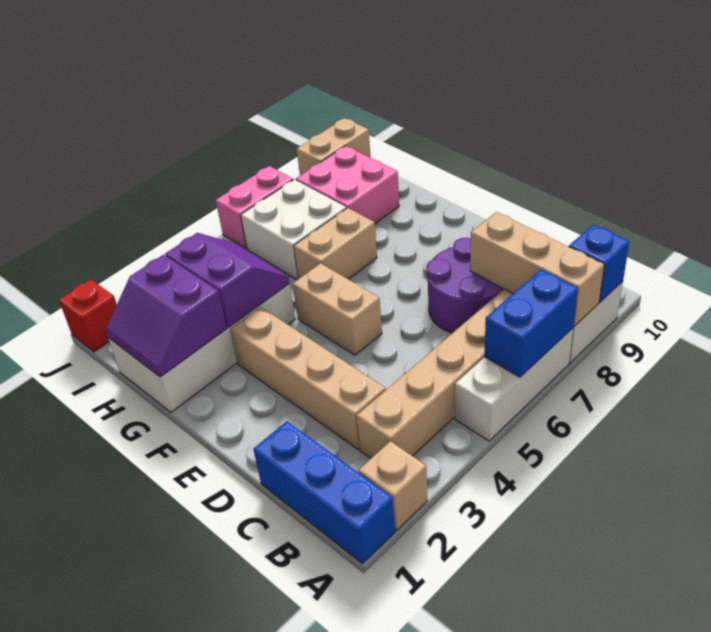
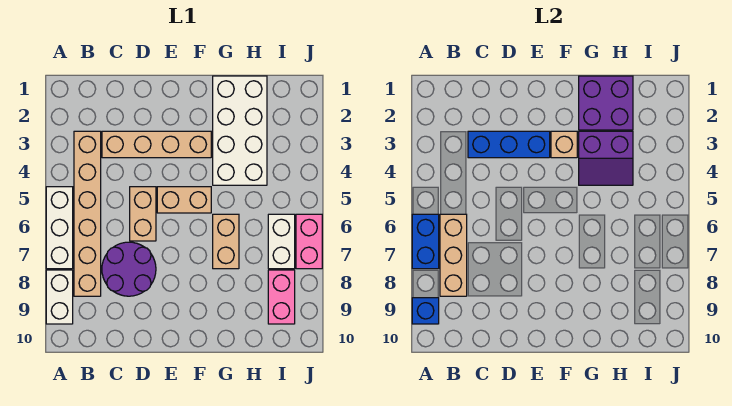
blue 1x3 brick [253,421,395,564] -> blue 1x3 brick moved to [468,131,550,158]
tan 1x1 brick [358,441,427,531] -> tan 1x1 brick moved to [551,131,577,158]
tan 1x3 brick [470,212,604,326] -> tan 1x3 brick turned to [440,214,467,296]
purple 2x2 slope [106,255,227,377] -> purple 2x2 brick [579,76,633,130]
white 2x2 brick [241,179,346,280] -> white 1x2 brick [268,214,295,269]
pink 2x2 brick [296,146,399,224] -> pink 1x2 brick [268,270,295,324]
red 1x1 brick [59,279,117,352] -> none
tan 1x2 brick [297,118,371,175] -> tan 1x2 brick moved to [130,187,156,241]

